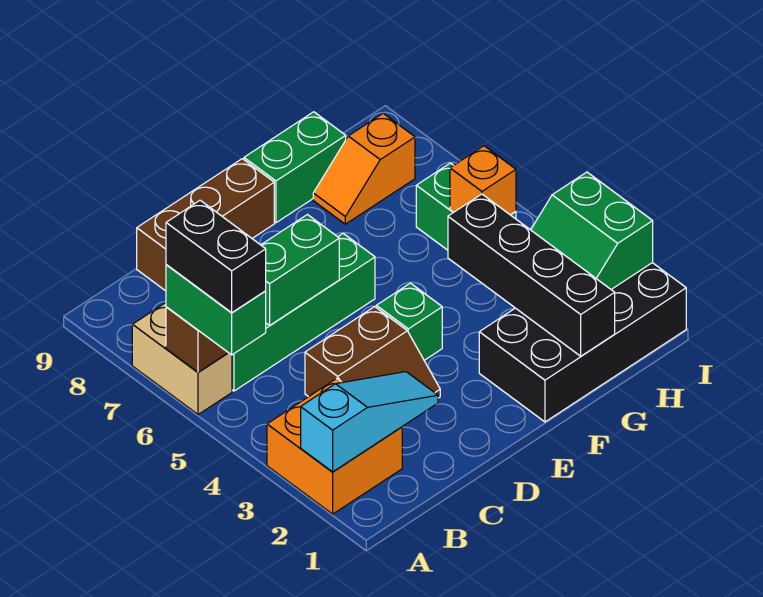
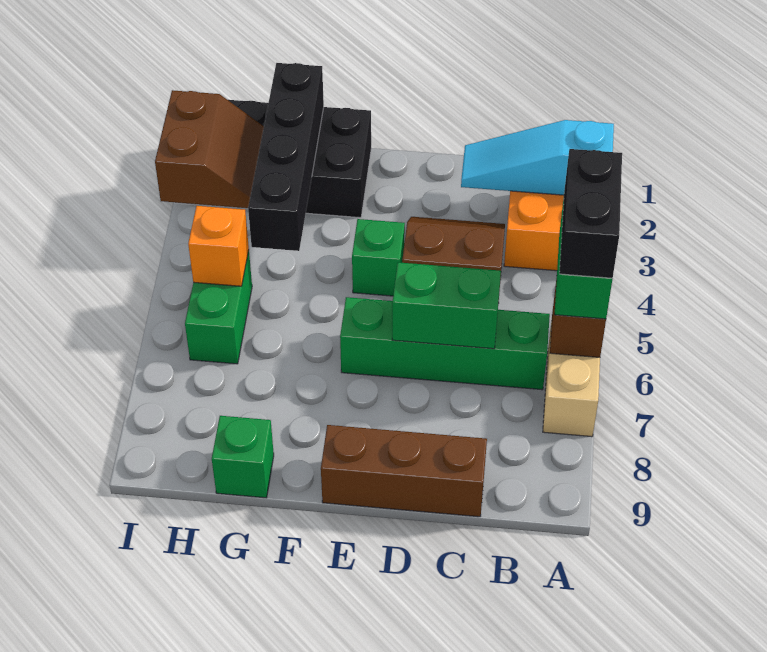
green 1x2 brick [244,112,346,223] -> green 1x1 brick [212,416,274,498]
orange 1x2 slope [313,113,415,224] -> none
green 2x2 slope [531,172,653,289] -> brown 2x2 slope [155,90,264,208]

